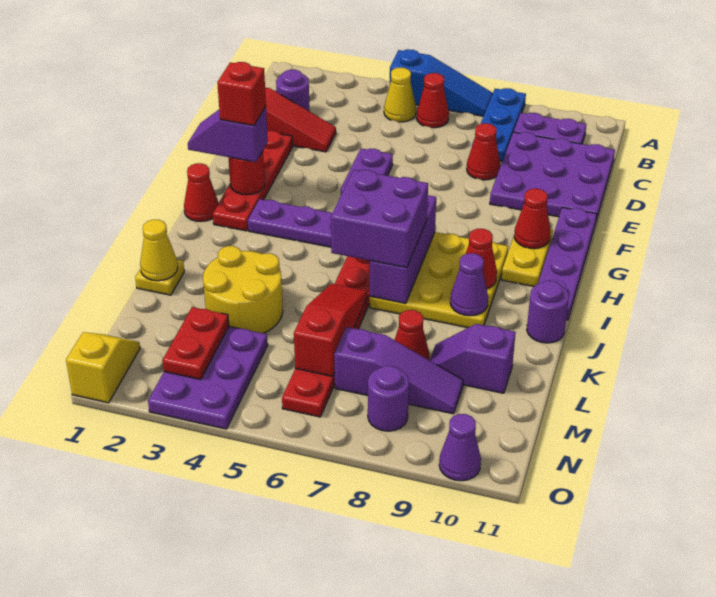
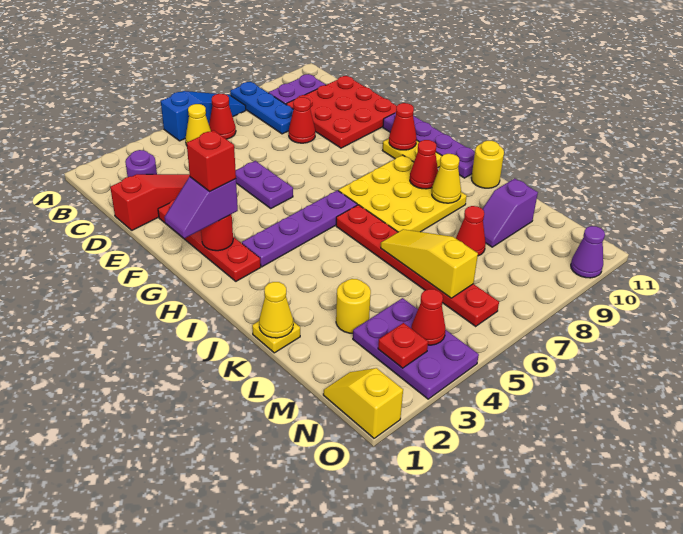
purple 3x3 plate [490,132,615,221] -> red 3x3 plate [286,76,397,148]
red 1x1 cone [184,163,218,222] -> red 1x1 cone moved to [411,289,446,345]
purple 1x3 brick [370,195,436,304] -> none
purple 2x2 brick [331,170,428,268] -> none
purple 1x1 cone [450,253,488,316] -> yellow 1x1 cone [432,154,461,203]
purple 1x1 round brick [527,281,569,343] -> yellow 1x1 round brick [471,141,504,188]
yellow 2x2 round brick [203,246,283,333] -> yellow 1x1 round brick [336,279,371,333]
red 1x3 slope [294,284,367,376] -> yellow 1x3 slope [381,229,478,298]
red 1x2 plate [162,307,229,379] -> red 1x1 plate [378,323,428,368]
purple 1x3 slope [334,327,463,414] -> none
purple 1x1 round brick [368,366,409,431] -> none

